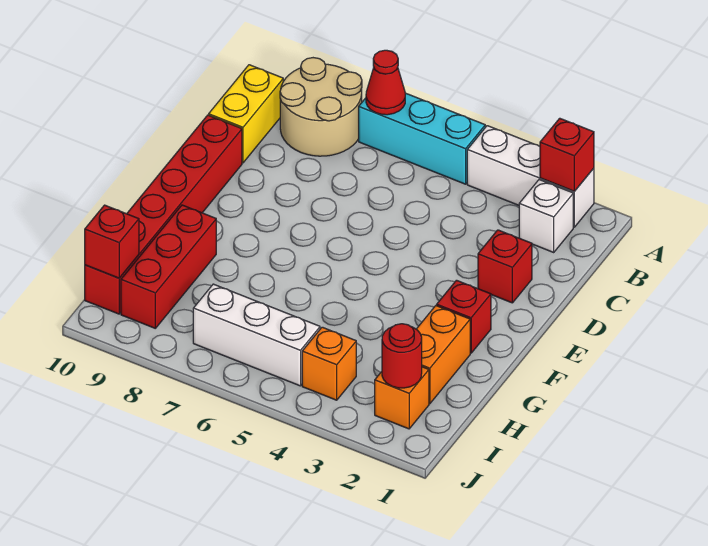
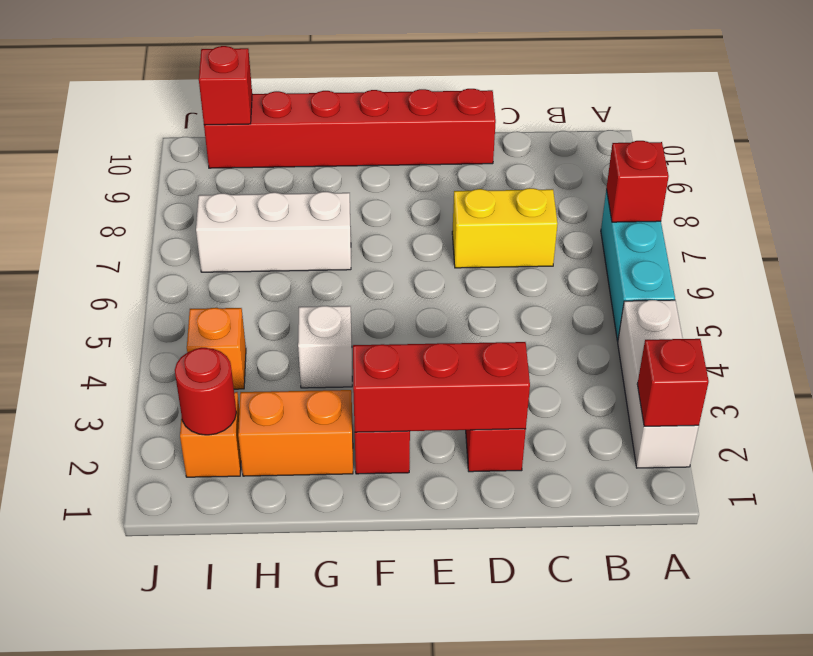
red 1x1 cone [366,50,405,115] -> red 1x1 brick [607,141,669,222]
tan 2x2 round brick [280,58,362,156] -> none
white 1x1 brick [519,180,573,252] -> white 1x1 brick moved to [298,306,352,388]
yellow 1x2 brick [209,65,283,163] -> yellow 1x2 brick moved to [452,188,558,268]
red 1x3 brick [121,205,216,328] -> red 1x3 brick moved to [353,342,530,432]
white 1x3 brick [193,284,320,386] -> white 1x3 brick turned to [196,192,351,272]

